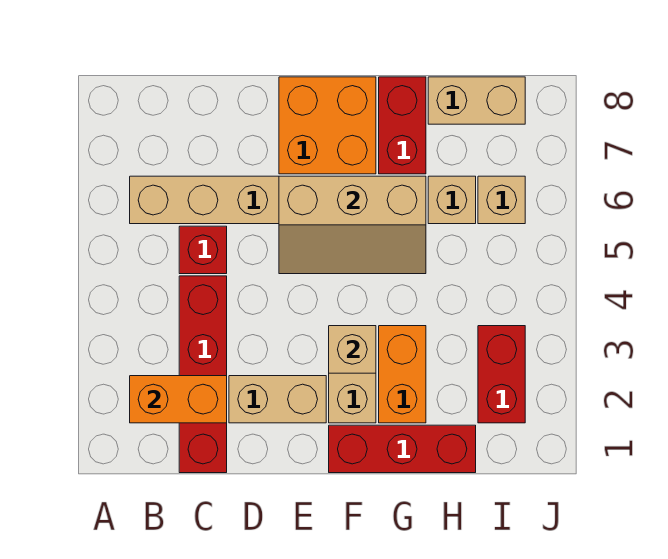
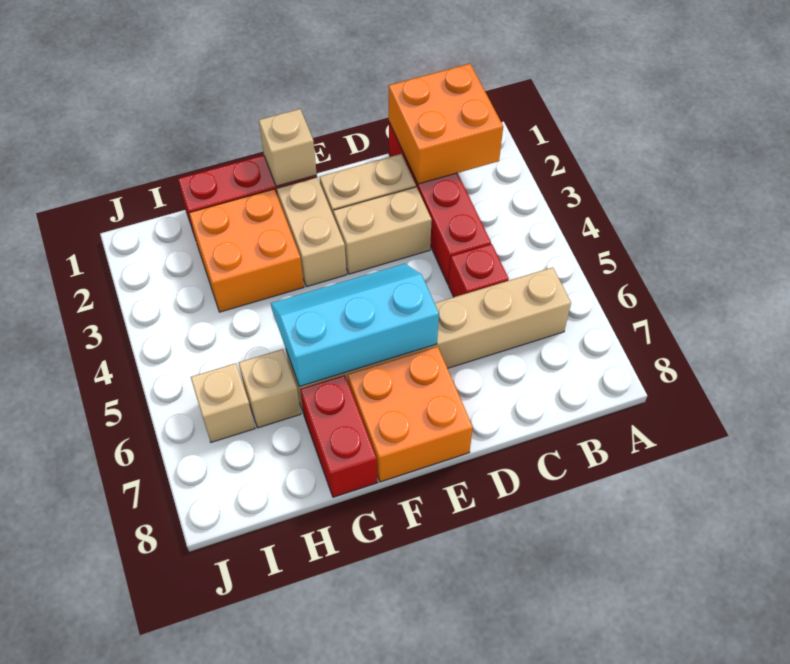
orange 1x2 brick [130,376,227,423] -> orange 2x2 brick [389,64,503,184]
tan 2x3 slope [279,176,426,274] -> cyan 2x3 slope [271,264,439,387]
tan 1x1 brick [329,326,376,373] -> tan 1x1 brick moved to [259,109,317,186]
orange 1x2 brick [379,326,426,423] -> orange 2x2 brick [189,189,304,312]
tan 1x2 brick [428,77,525,124] -> tan 1x2 brick moved to [333,187,432,274]
red 1x2 brick [478,326,525,423] -> none

